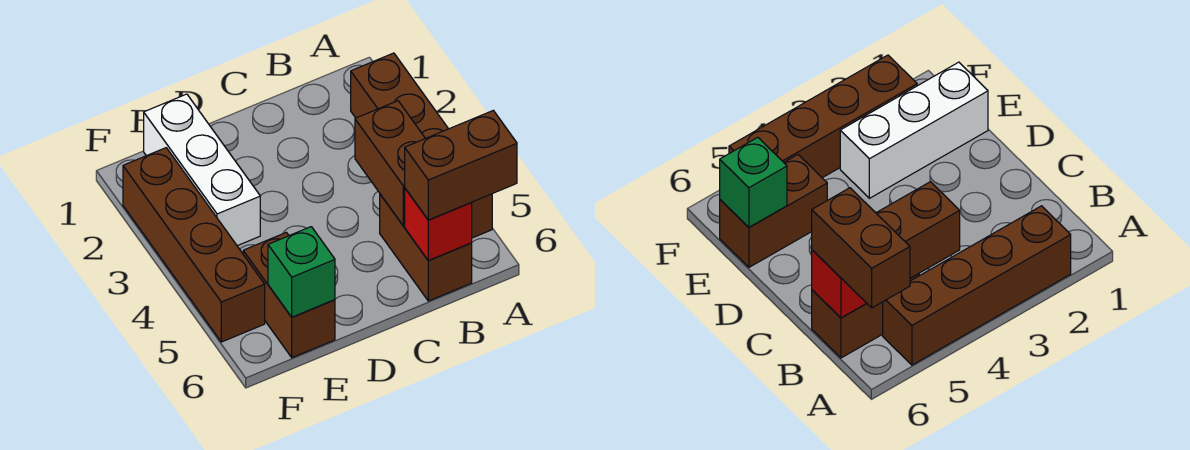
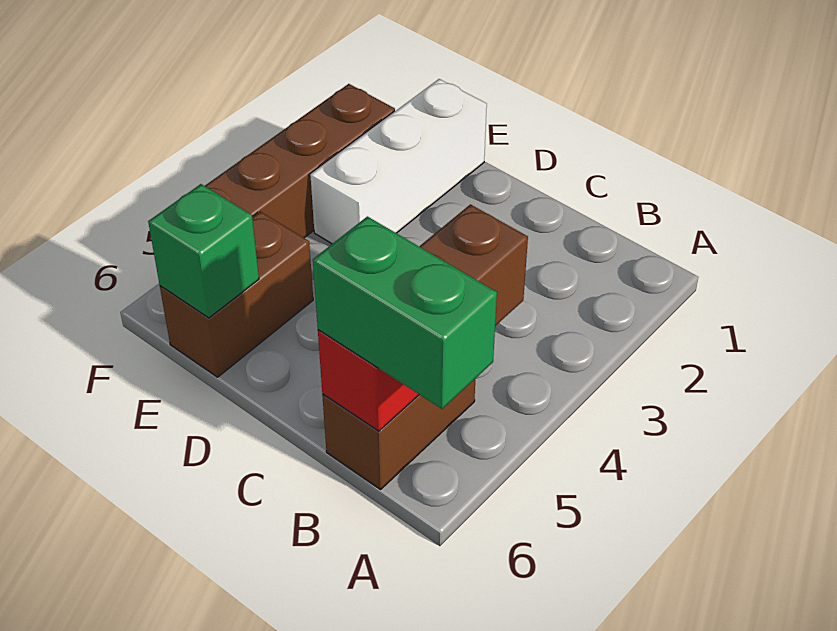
brown 1x4 brick [351,53,492,238] -> none
brown 1x2 brick [405,110,517,220] -> green 1x2 brick [313,216,497,409]

